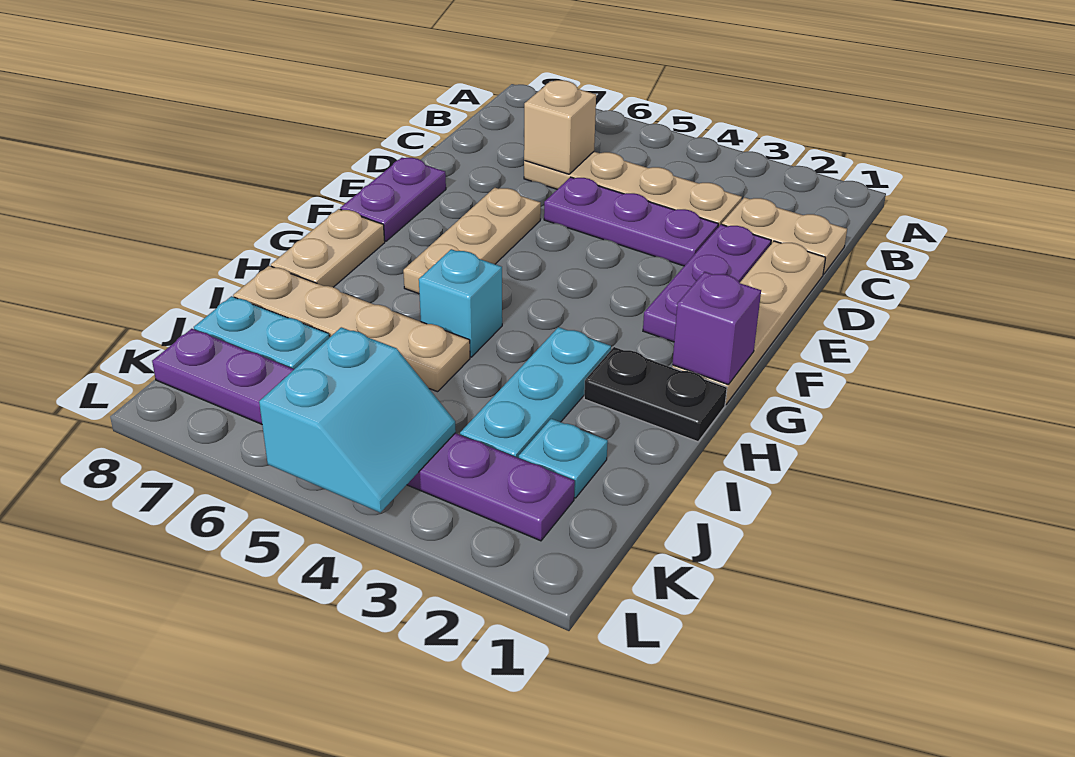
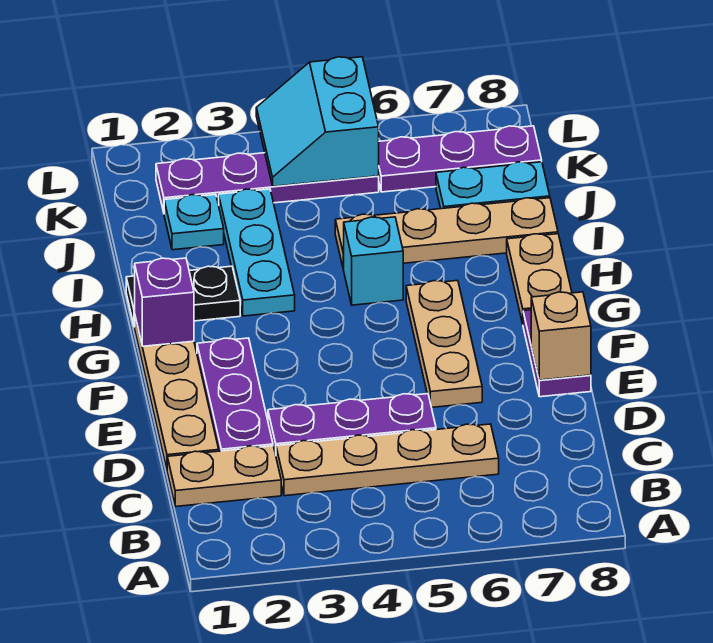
tan 1x1 brick [524,80,596,174] -> tan 1x1 brick moved to [531,292,591,380]

